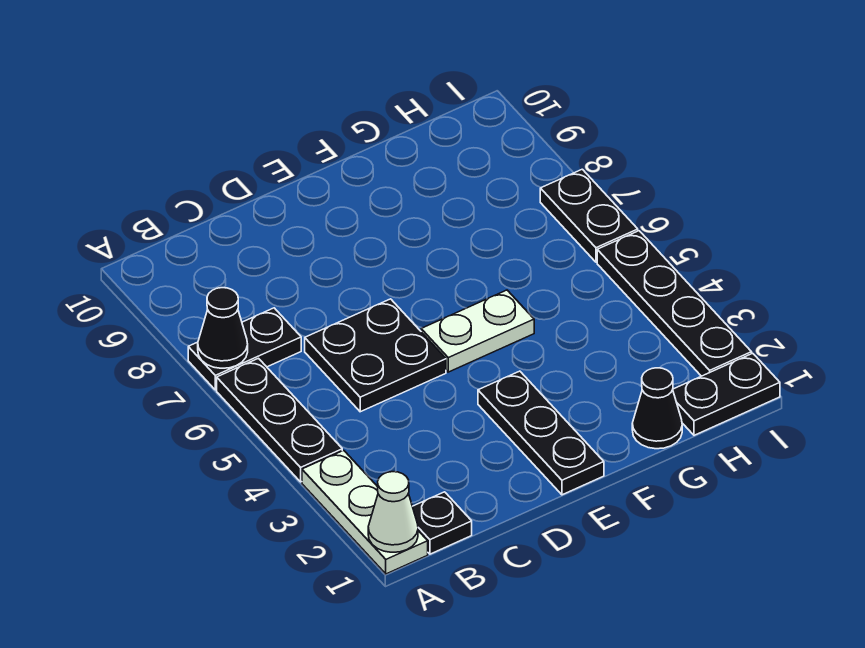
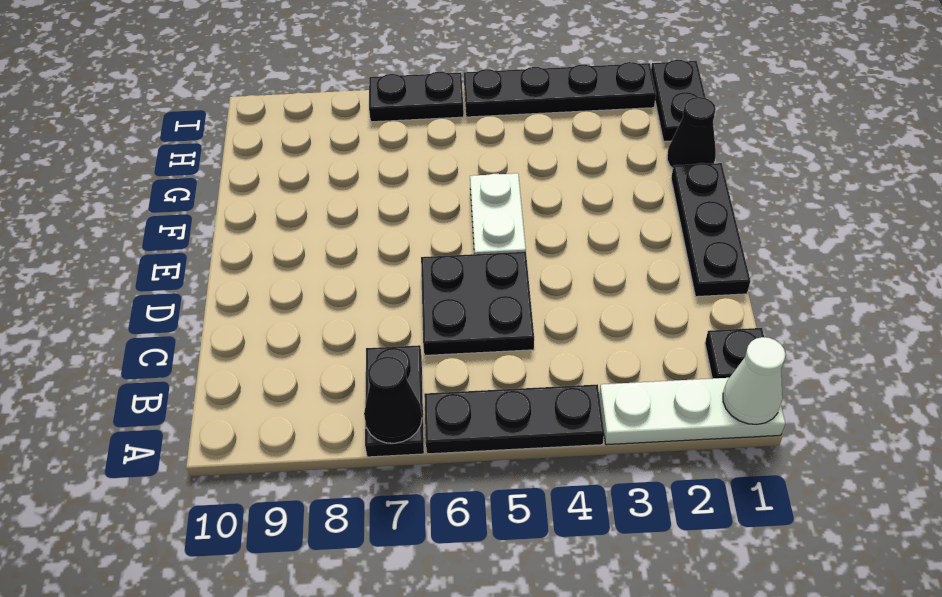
black 1x3 plate [478,371,604,495] -> black 1x3 plate turned to [671,163,750,297]

